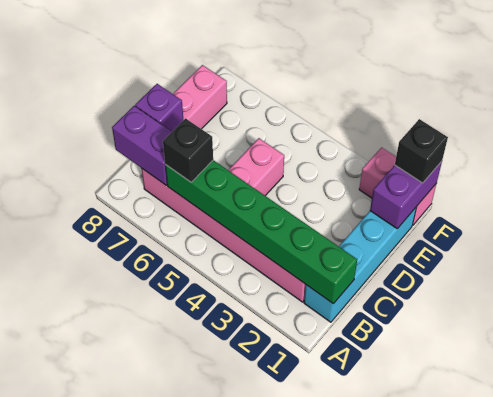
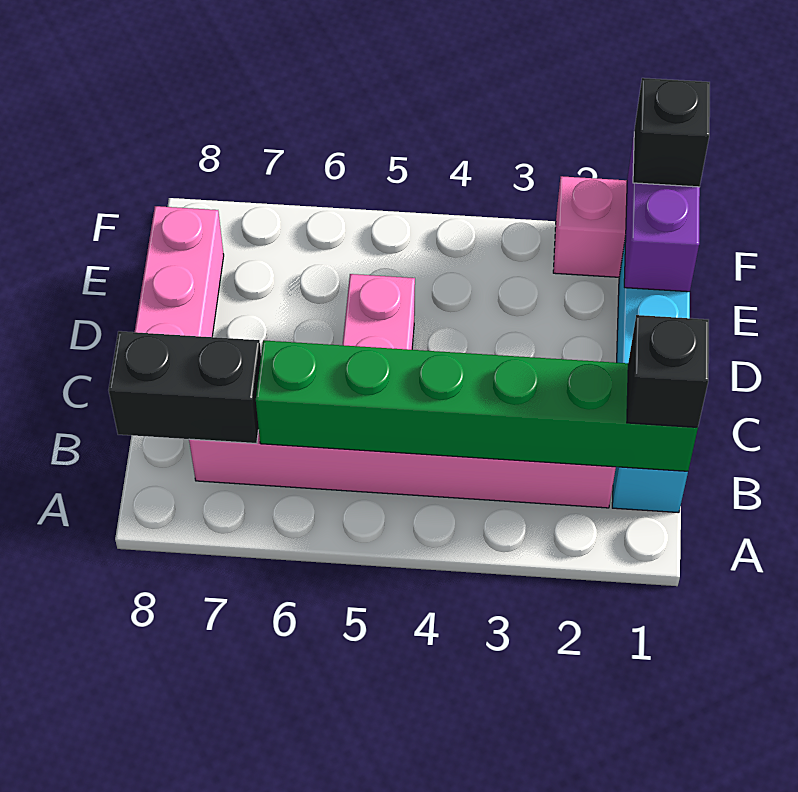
black 1x1 brick [163,118,213,182] -> black 1x1 brick moved to [627,315,709,427]
purple 1x2 brick [112,106,172,185] -> black 1x2 brick [109,331,261,443]
purple 1x1 brick [135,84,183,131] -> none

